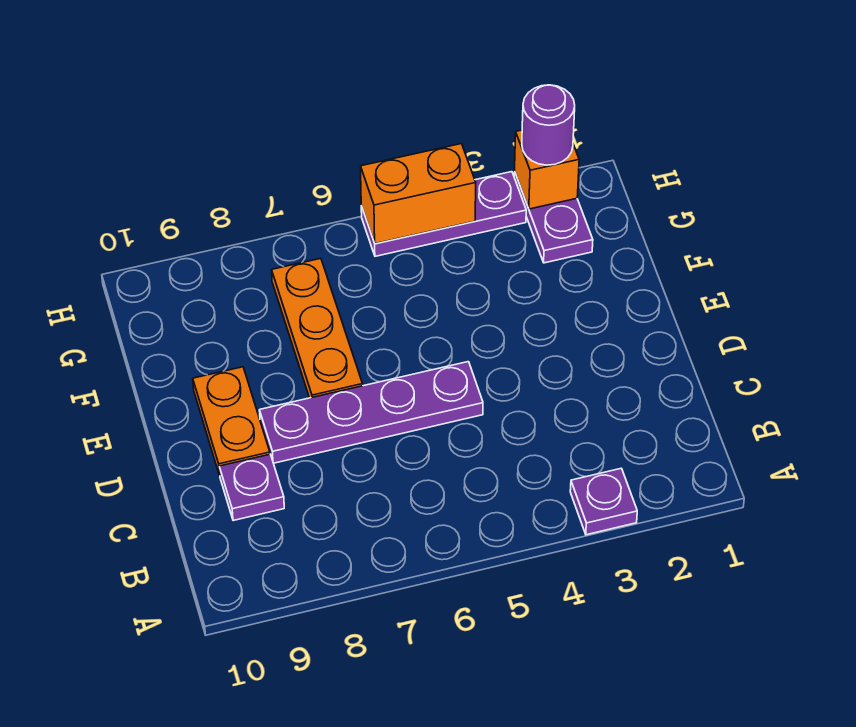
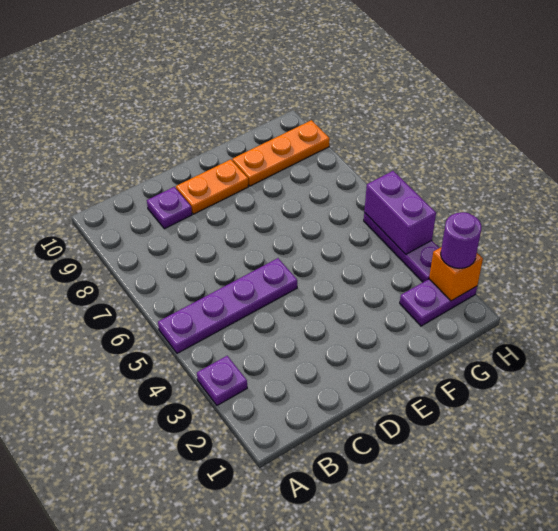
purple 1x4 plate [259,362,483,463] -> purple 1x4 plate turned to [158,258,297,353]
orange 1x3 plate [272,258,363,398] -> orange 1x3 plate moved to [232,120,330,186]
orange 1x2 brick [361,144,476,244] -> purple 1x2 brick [364,171,436,254]

